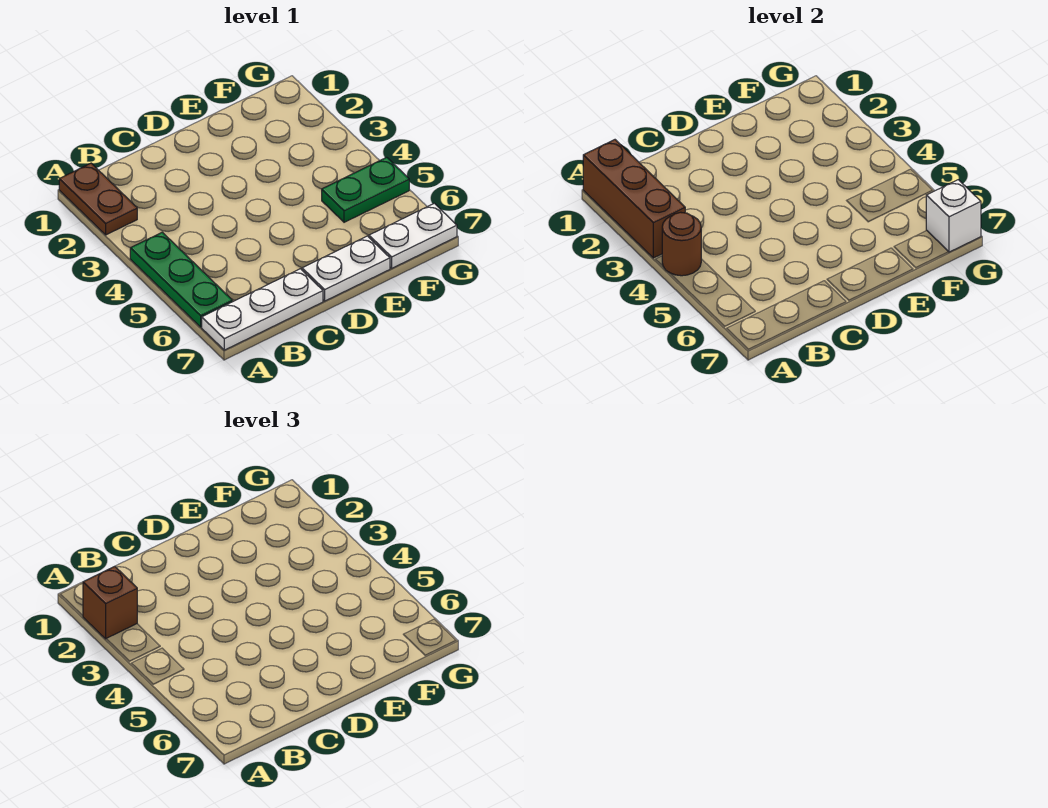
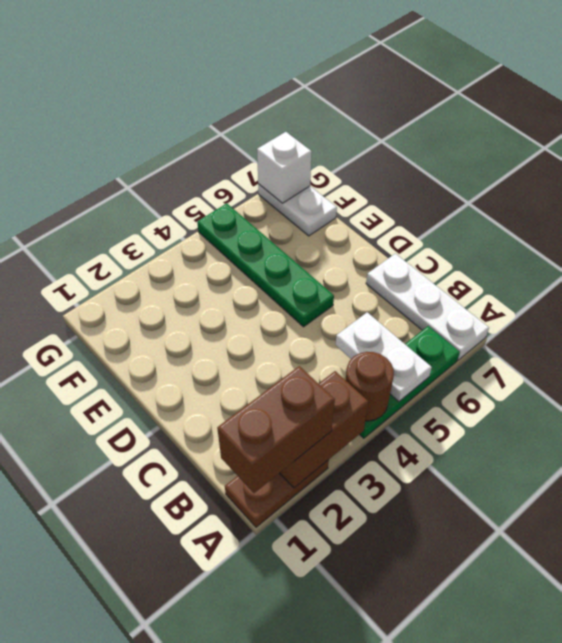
brown 1x3 brick [583,140,685,258] -> brown 1x2 brick [280,371,368,488]
brown 1x1 brick [83,566,137,639] -> brown 1x2 brick [217,366,335,493]
white 1x2 plate [302,236,390,301] -> white 1x2 plate moved to [336,312,432,402]
green 1x2 plate [322,157,409,222] -> green 1x4 plate [197,203,334,327]

